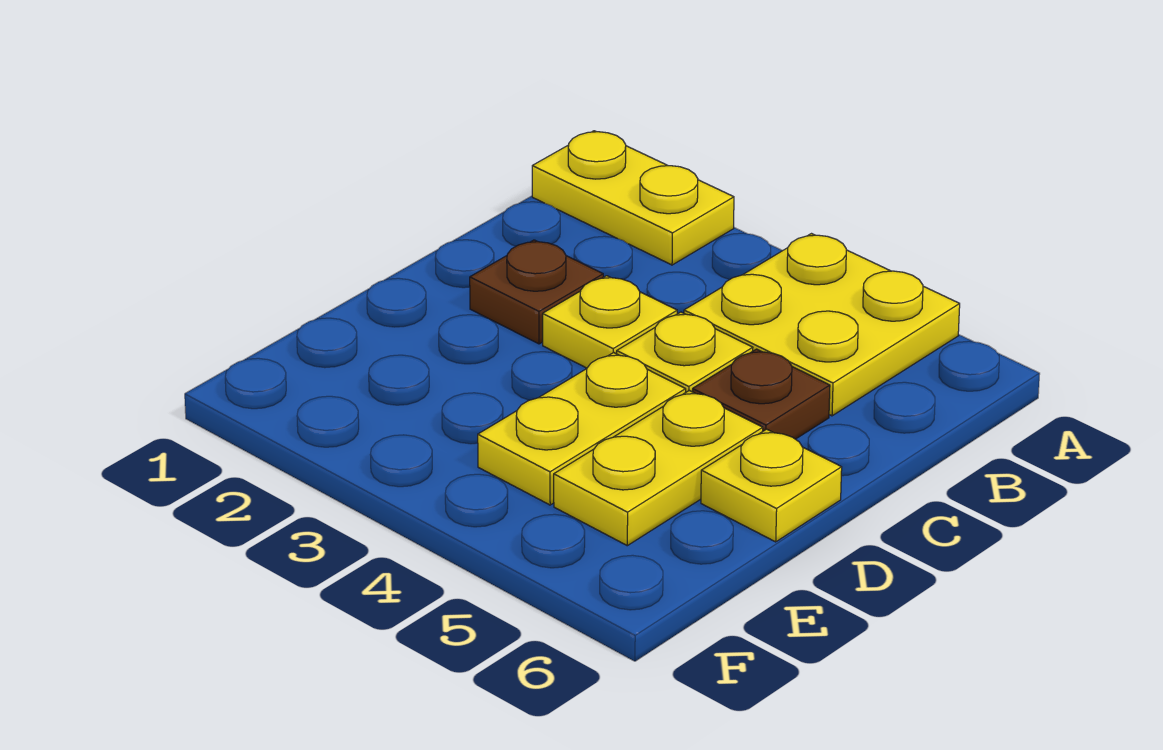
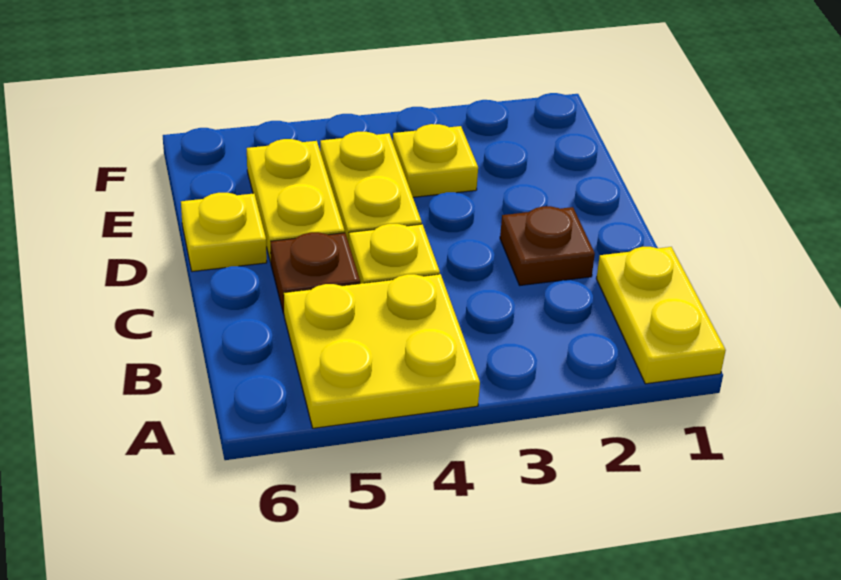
yellow 1x2 plate [532,131,734,265] -> yellow 1x2 plate turned to [596,247,726,384]
yellow 1x1 plate [543,276,677,368] -> yellow 1x1 plate moved to [393,124,478,197]

